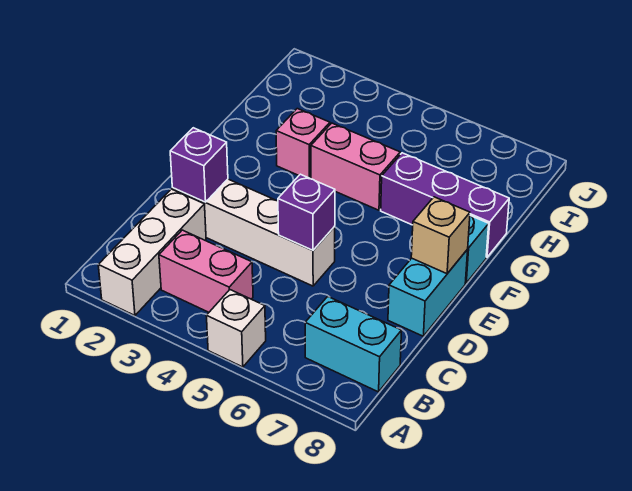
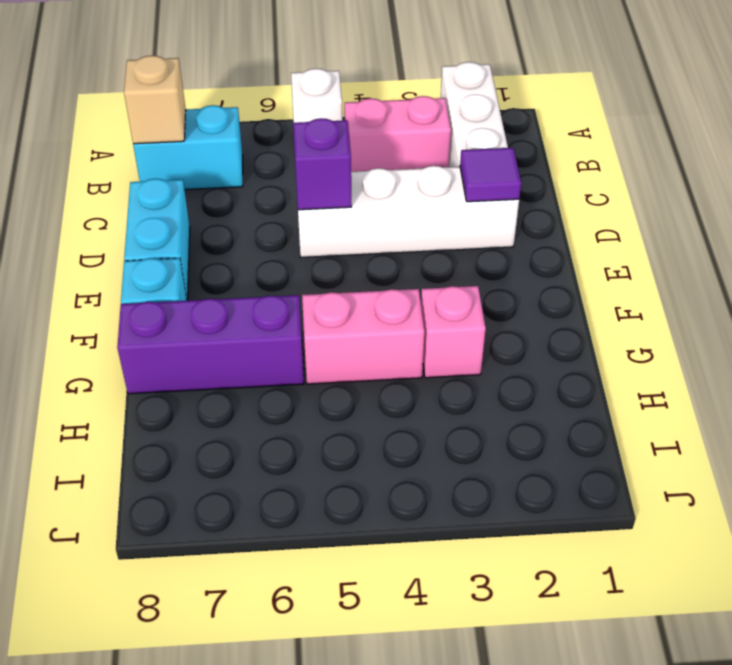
purple 1x1 brick [170,128,228,202] -> purple 1x1 tile [460,148,521,202]
tan 1x1 brick [411,197,470,274] -> tan 1x1 brick moved to [124,56,186,144]

